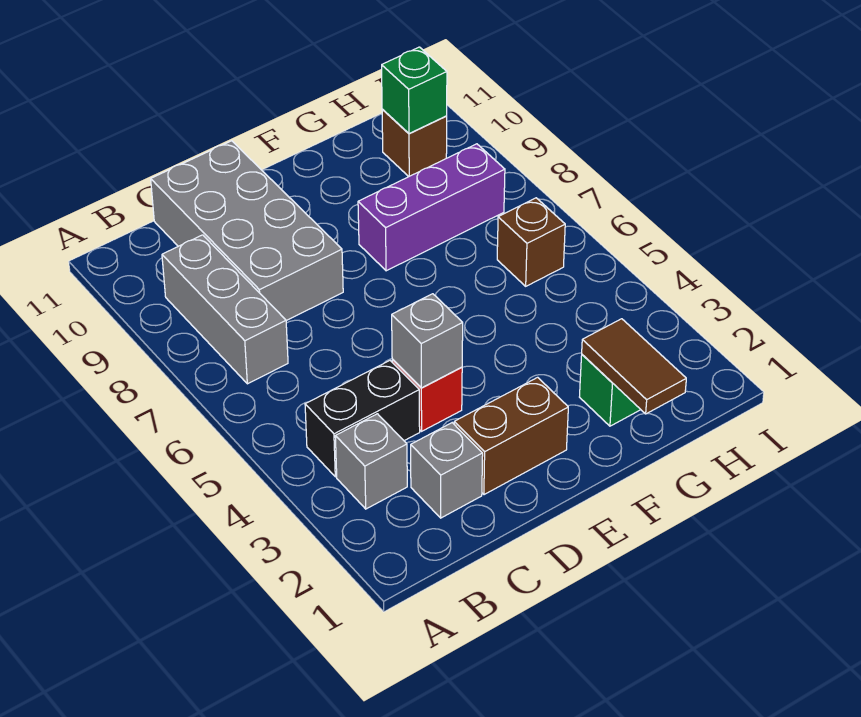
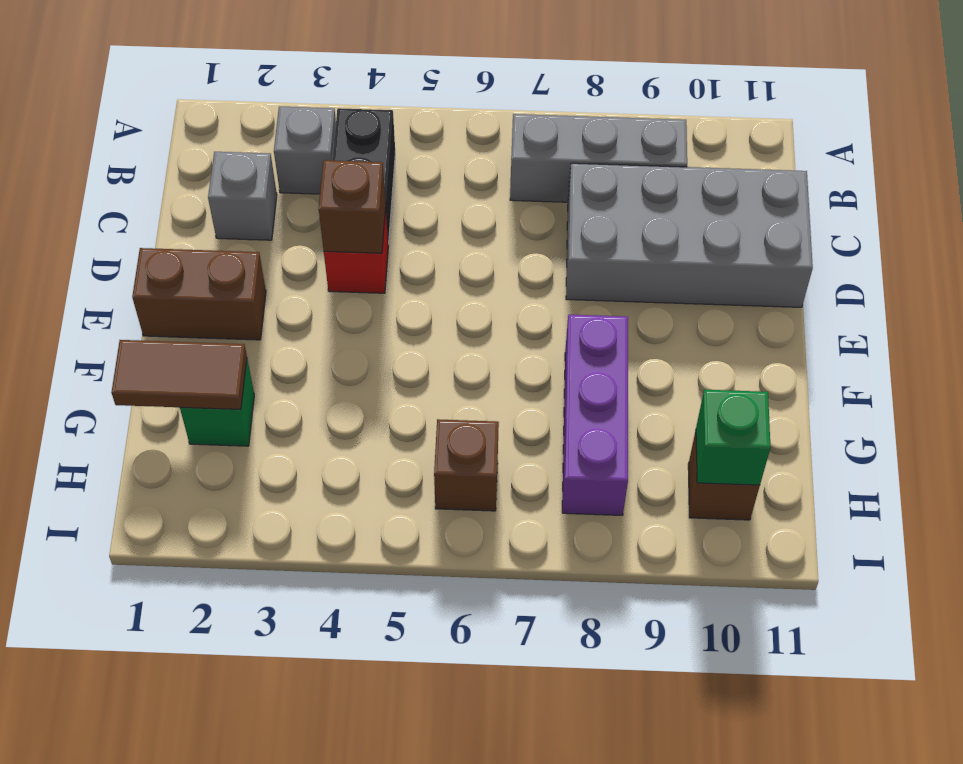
brown 1x2 brick [454,377,568,495] -> brown 1x2 brick turned to [132,248,266,340]
grey 1x1 brick [392,294,463,388] -> brown 1x1 brick [319,160,386,253]

